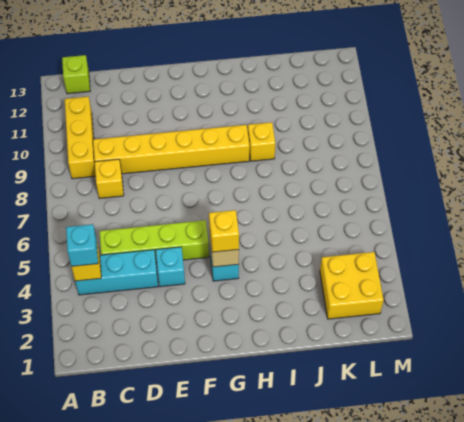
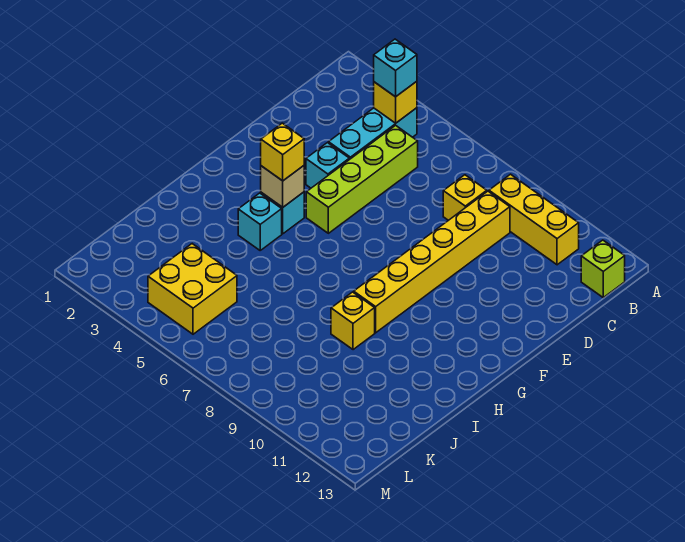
none -> cyan 1x1 brick [238,193,282,250]
yellow 2x2 brick [320,252,384,319] -> yellow 2x2 brick moved to [148,244,237,334]

